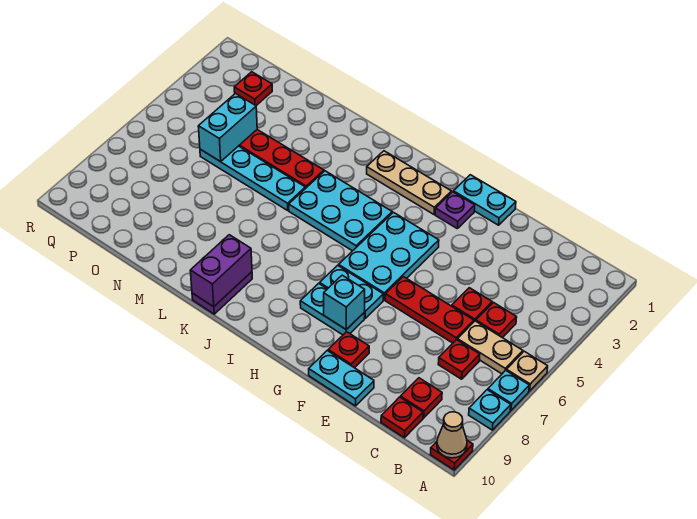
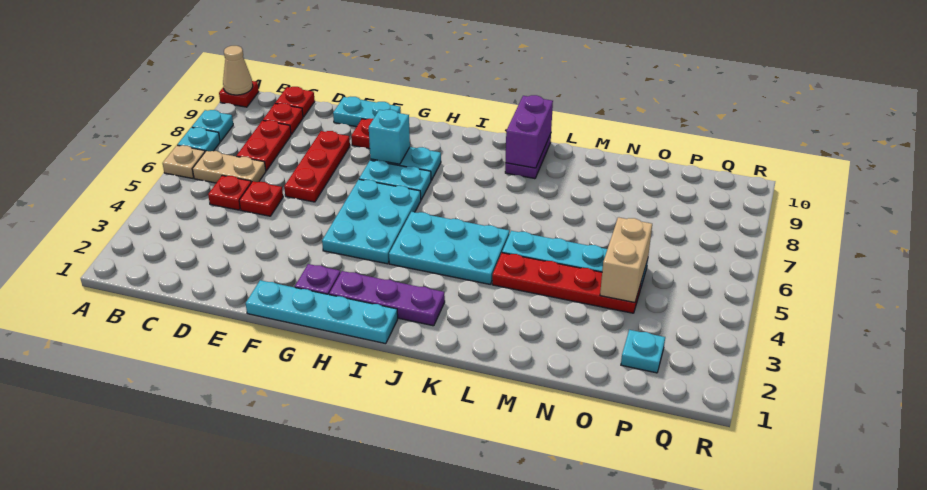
red 1x1 plate [438,340,480,379] -> red 1x2 plate [237,120,291,171]
red 1x3 plate [385,277,474,343] -> red 1x3 plate turned to [284,131,350,202]
cyan 1x2 plate [453,175,516,225] -> cyan 1x4 plate [246,280,398,344]
tan 1x3 plate [367,151,451,214] -> purple 1x3 plate [329,271,445,326]
cyan 1x2 brick [198,94,257,162] -> tan 1x2 brick [600,217,652,303]
red 1x1 plate [234,72,272,106] -> cyan 1x1 plate [621,330,665,373]

